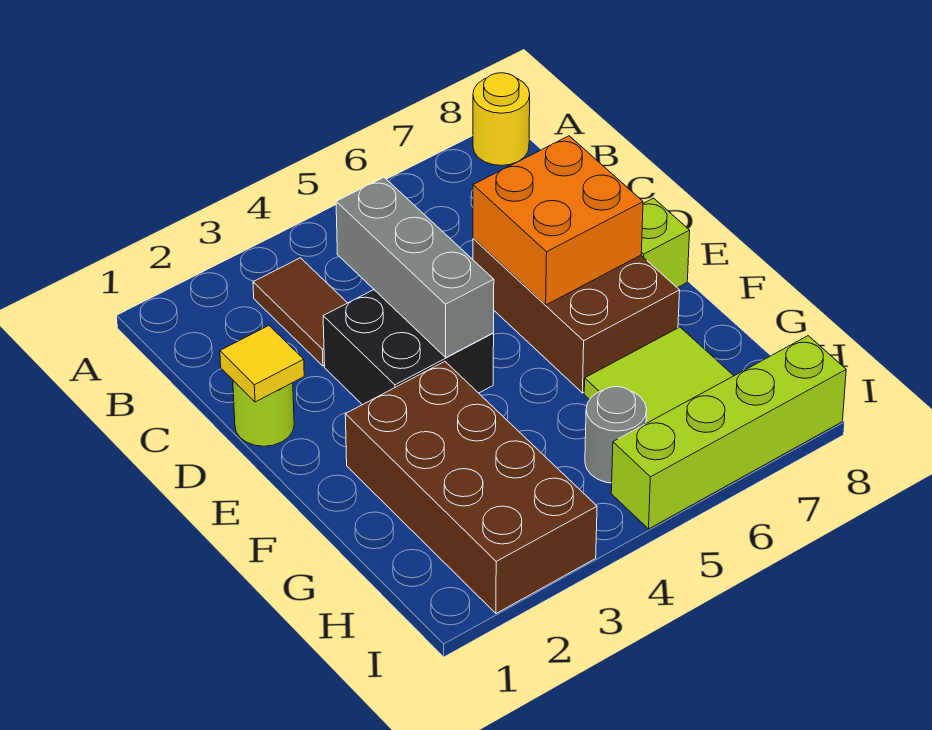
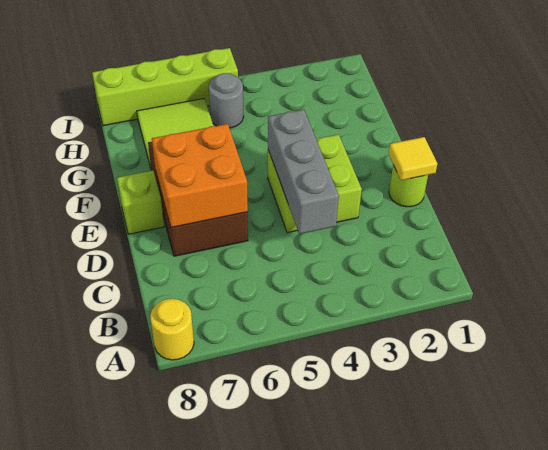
brown 1x2 tile [253,258,347,366] -> none
black 2x2 brick [323,290,494,405] -> lime 2x2 brick [268,134,362,233]
brown 2x4 brick [345,362,597,613] -> none

